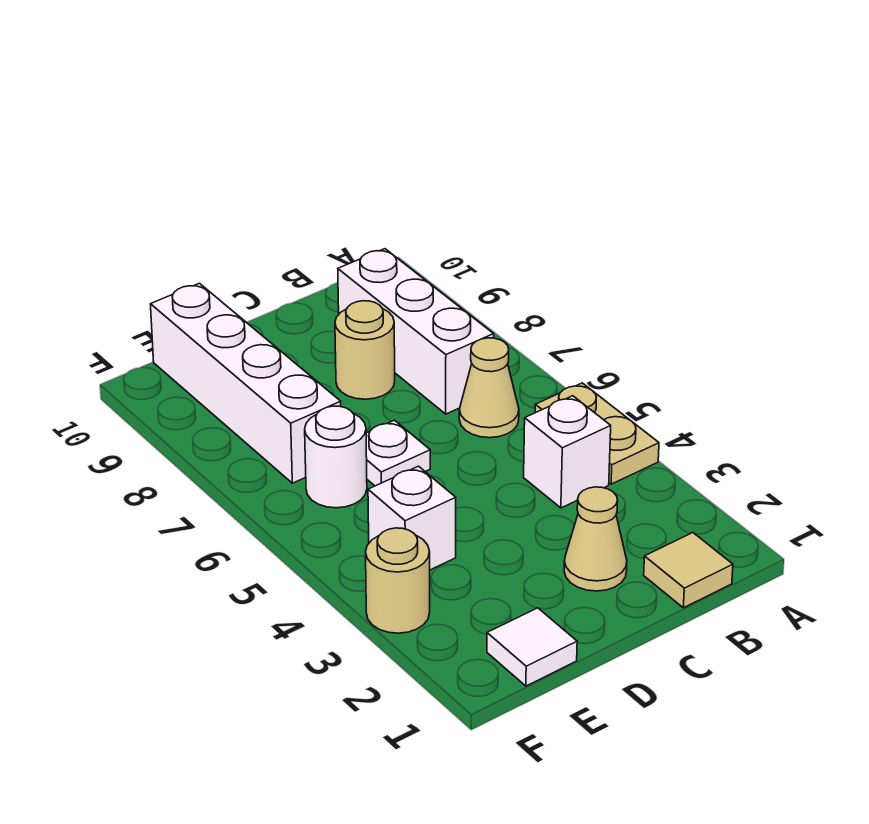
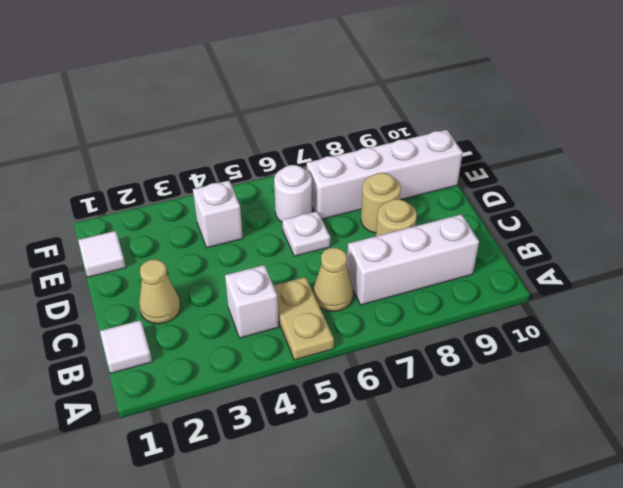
tan 1x2 plate [535,383,659,484] -> tan 1x2 plate turned to [273,277,334,360]
tan 1x1 tile [644,533,733,608] -> white 1x1 tile [100,320,152,373]
tan 1x1 round brick [366,528,430,633] -> tan 1x1 round brick moved to [361,173,401,233]

